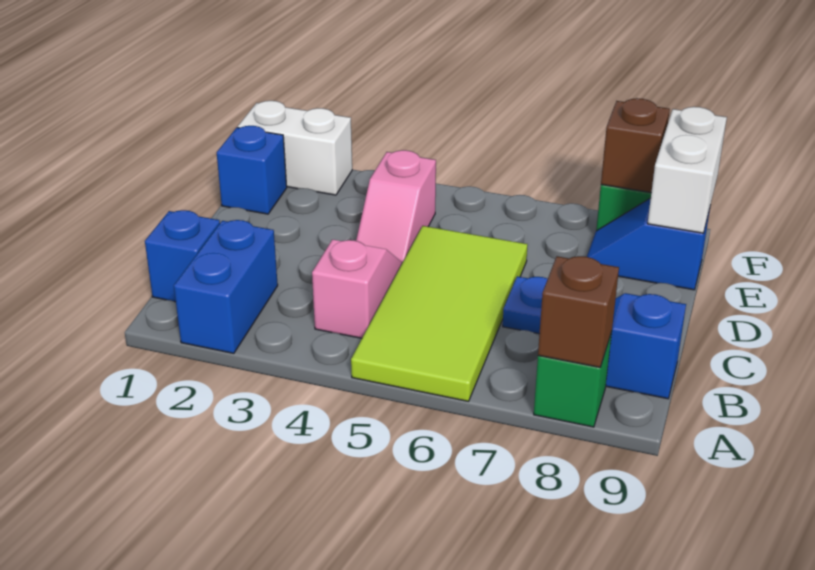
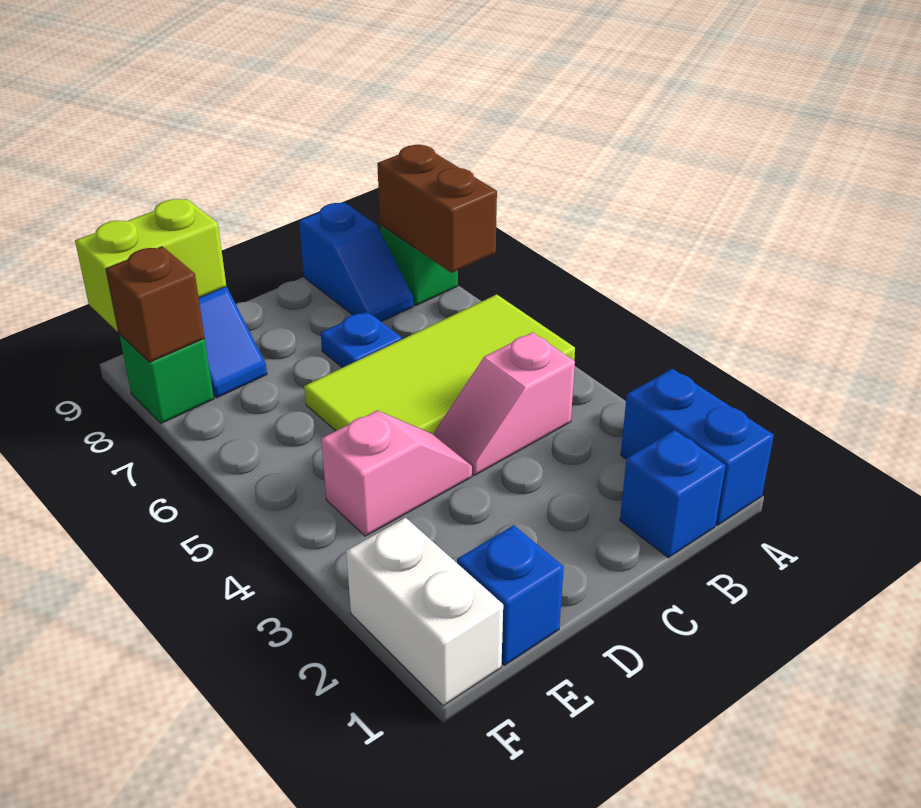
blue 1x2 brick [174,220,278,353] -> blue 1x2 brick turned to [621,369,774,525]
brown 1x1 brick [538,256,619,367] -> brown 1x2 brick [377,145,497,273]
white 1x2 brick [648,107,727,233] -> lime 1x2 brick [75,199,226,332]

